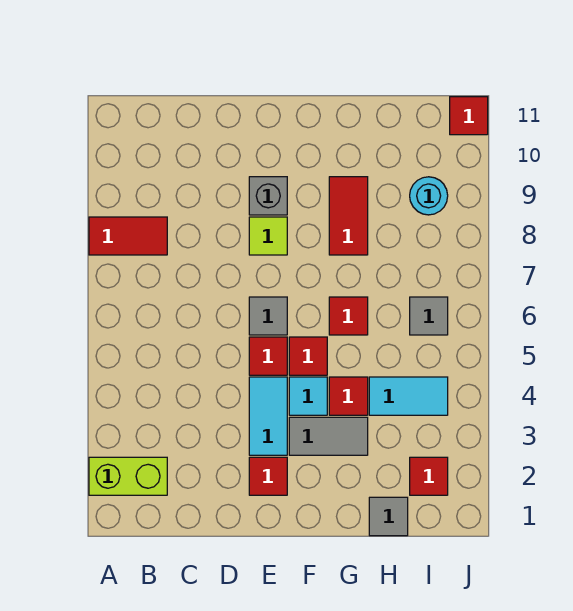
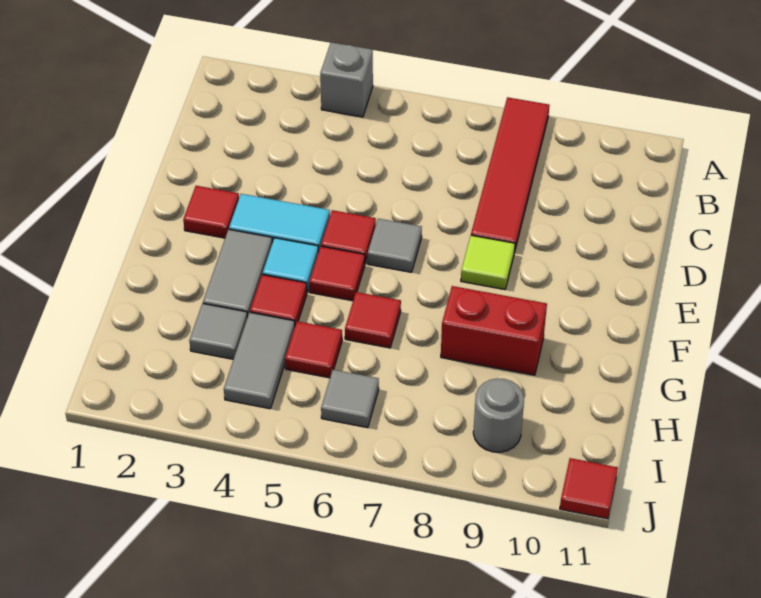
lime 1x2 brick [89,457,167,495] -> none
red 1x2 tile [89,217,167,255] -> red 1x4 tile [471,97,549,253]
grey 1x1 brick [249,177,287,215] -> grey 1x1 brick moved to [320,42,373,117]
red 1x2 tile [329,177,368,255] -> red 1x2 brick [441,286,547,375]
grey 1x1 tile [369,497,408,536] -> grey 1x1 tile moved to [189,304,247,359]
cyan 1x2 tile [369,377,448,415] -> grey 1x2 tile [224,312,295,409]
red 1x1 tile [410,457,448,495] -> red 1x1 tile moved to [285,321,342,378]
cyan 1x1 round brick [410,177,448,215] -> grey 1x1 round brick [473,378,524,452]

